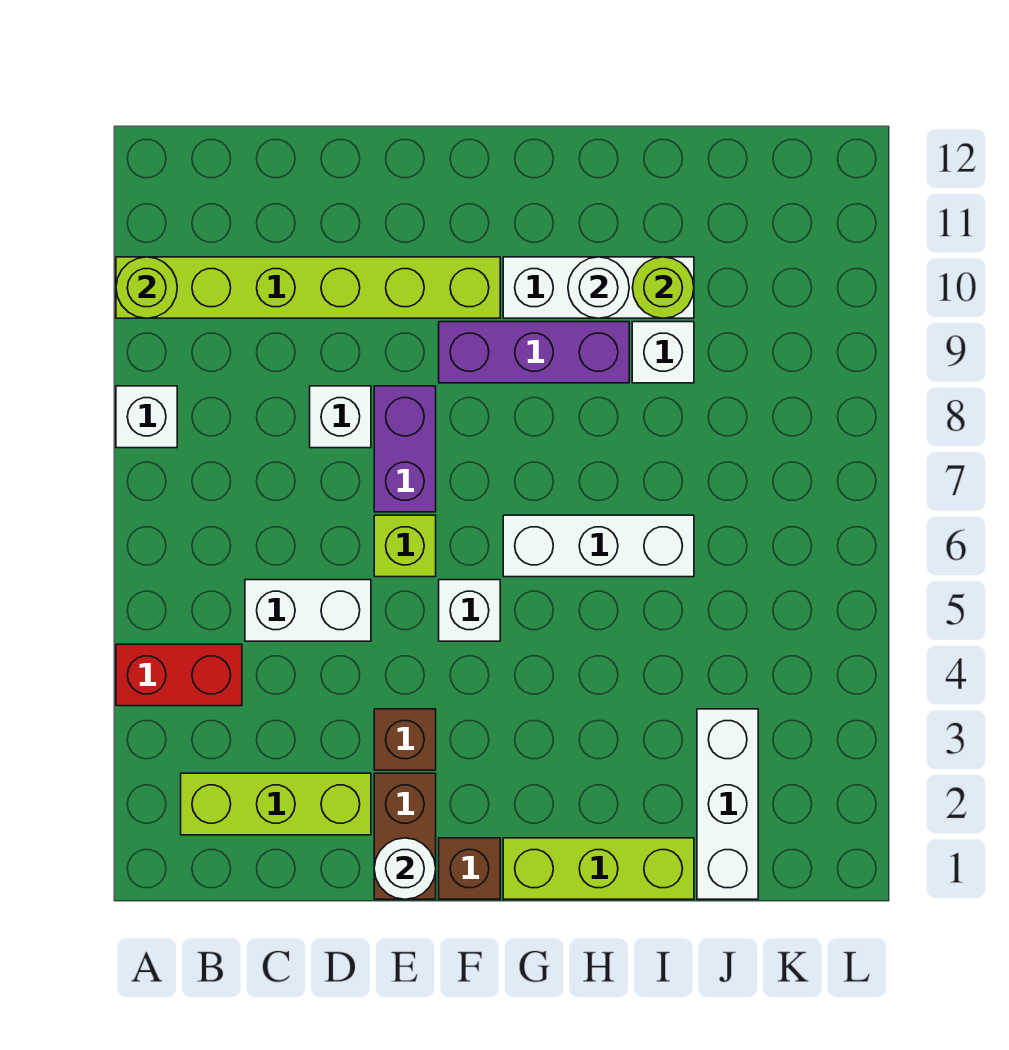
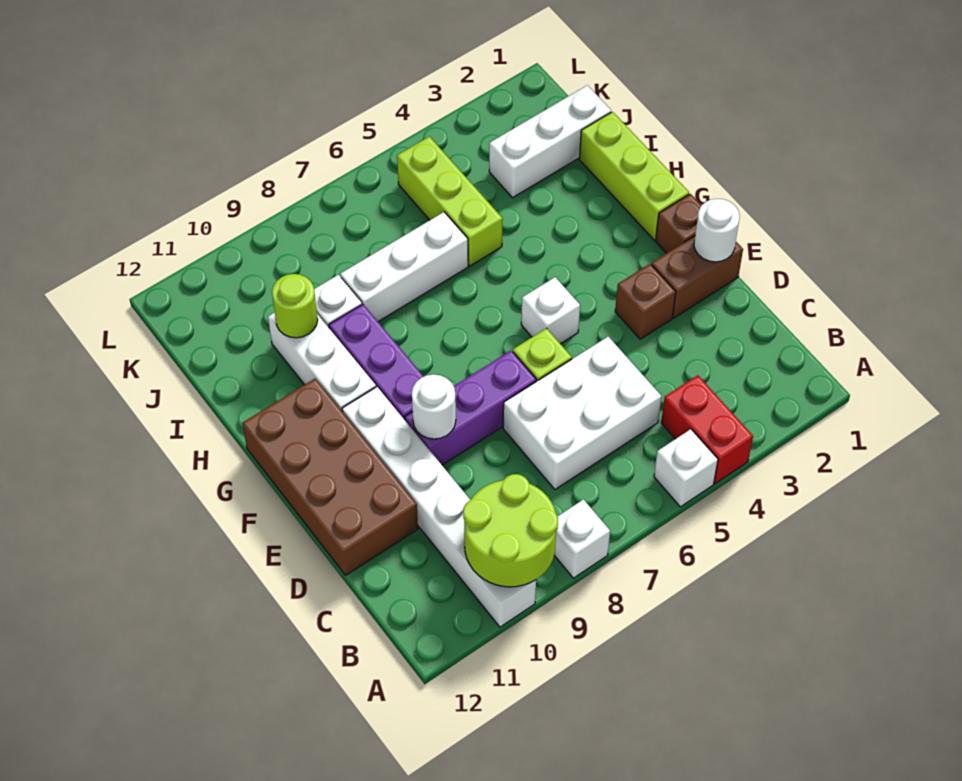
lime 1x6 brick [116,257,500,318] -> white 1x6 brick [342,387,536,627]
lime 1x1 round brick [116,257,177,318] -> lime 2x2 round brick [463,474,558,587]
lime 1x3 brick [181,773,371,835] -> lime 1x3 brick moved to [397,136,503,266]
white 1x2 brick [245,580,371,641] -> white 2x3 brick [503,337,662,489]
white 1x1 brick [310,386,371,448] -> white 1x1 brick moved to [654,429,718,507]
none -> brown 2x4 brick [242,379,418,575]
purple 1x2 brick [374,386,436,512] -> purple 1x3 brick [405,351,536,465]
white 1x3 brick [503,515,694,577] -> white 1x3 brick turned to [340,212,468,322]
white 1x1 round brick [568,257,629,318] -> white 1x1 round brick moved to [412,374,456,439]

